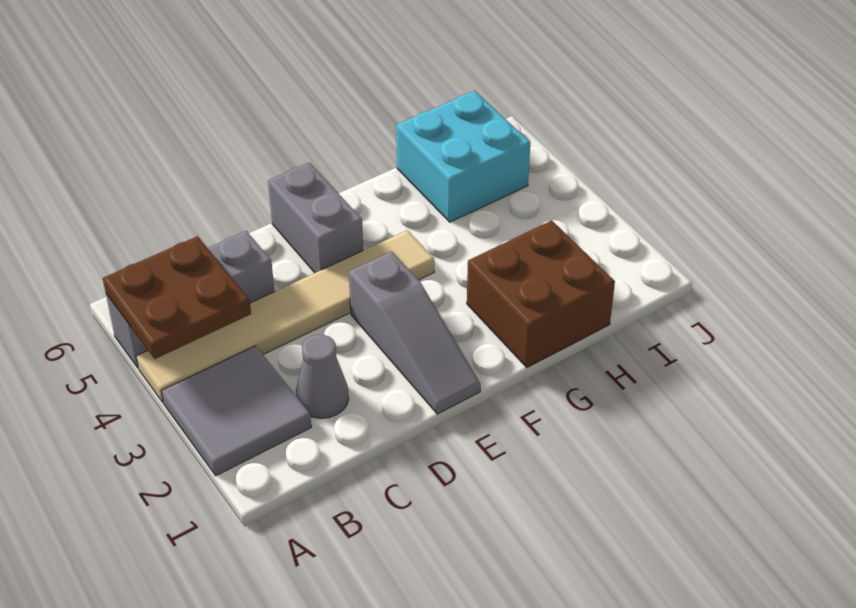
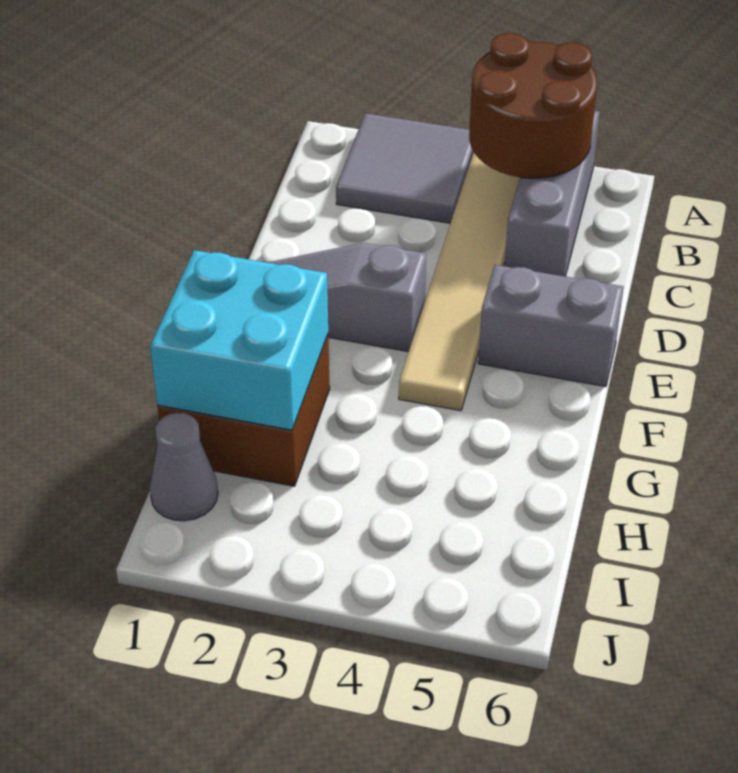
brown 2x2 plate [103,236,251,359] -> brown 2x2 round brick [469,33,598,178]
grey 1x1 cone [296,334,349,418] -> grey 1x1 cone moved to [150,413,218,521]
cyan 2x2 brick [396,91,531,222] -> cyan 2x2 brick moved to [150,250,328,430]

